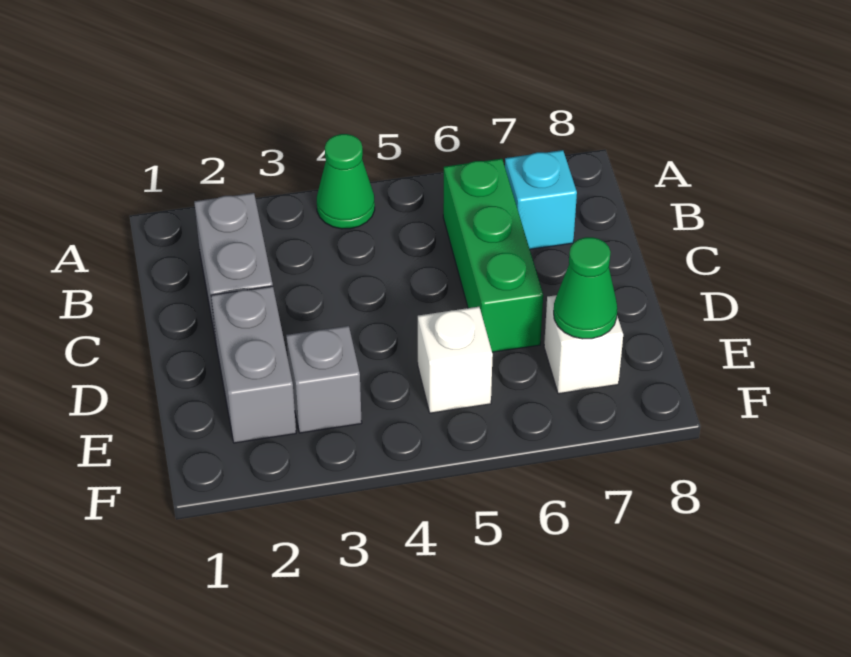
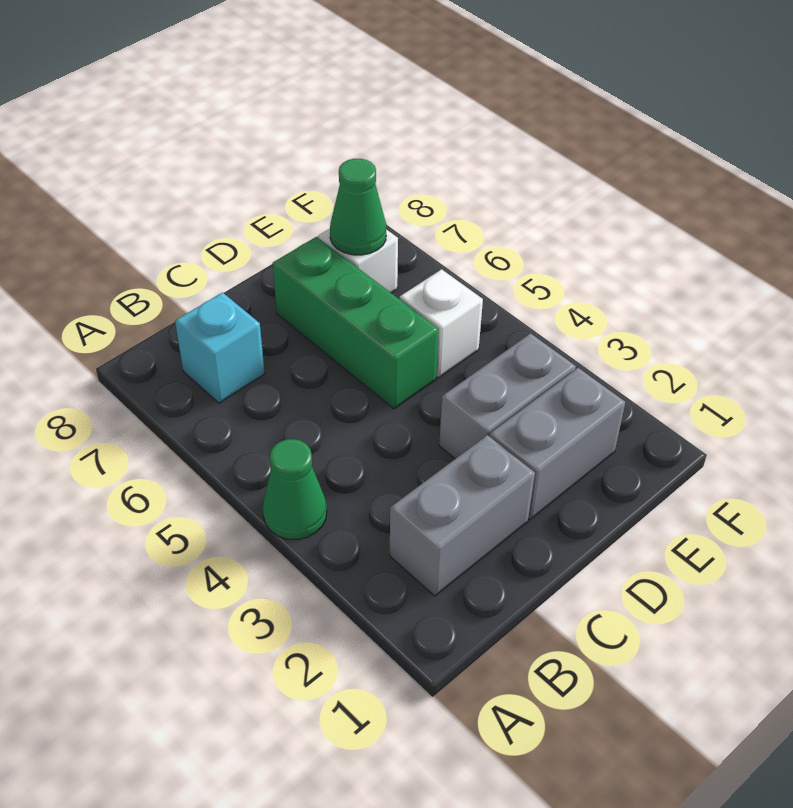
green 1x3 brick [443,159,543,352] -> green 1x3 brick turned to [273,237,439,409]
grey 1x1 brick [286,326,362,433] -> grey 1x2 brick [439,334,576,459]

